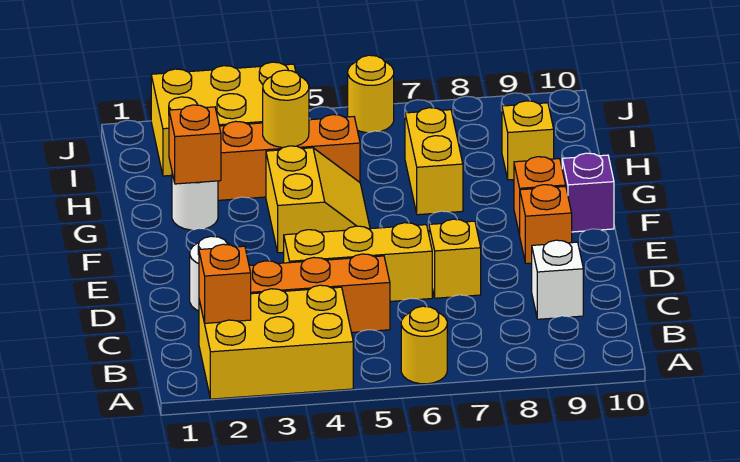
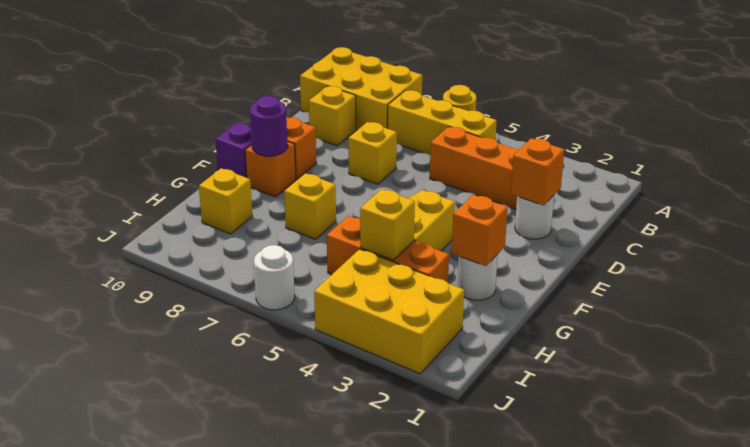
yellow 2x3 brick [199,285,353,399] -> yellow 2x3 brick moved to [300,47,422,130]
orange 1x1 brick [199,244,251,323] -> orange 1x1 brick moved to [511,138,564,206]
white 1x1 brick [532,240,583,319] -> yellow 1x1 brick [309,86,356,146]
yellow 1x3 brick [284,223,432,301] -> yellow 1x3 brick moved to [388,90,497,155]
none -> purple 1x1 round brick [250,96,288,156]
yellow 1x2 brick [405,108,463,215] -> yellow 1x1 brick [284,173,336,239]
yellow 1x1 round brick [263,70,309,147] -> yellow 1x1 brick [360,189,415,260]
yellow 1x1 round brick [348,55,394,133] -> white 1x1 round brick [254,245,295,310]

